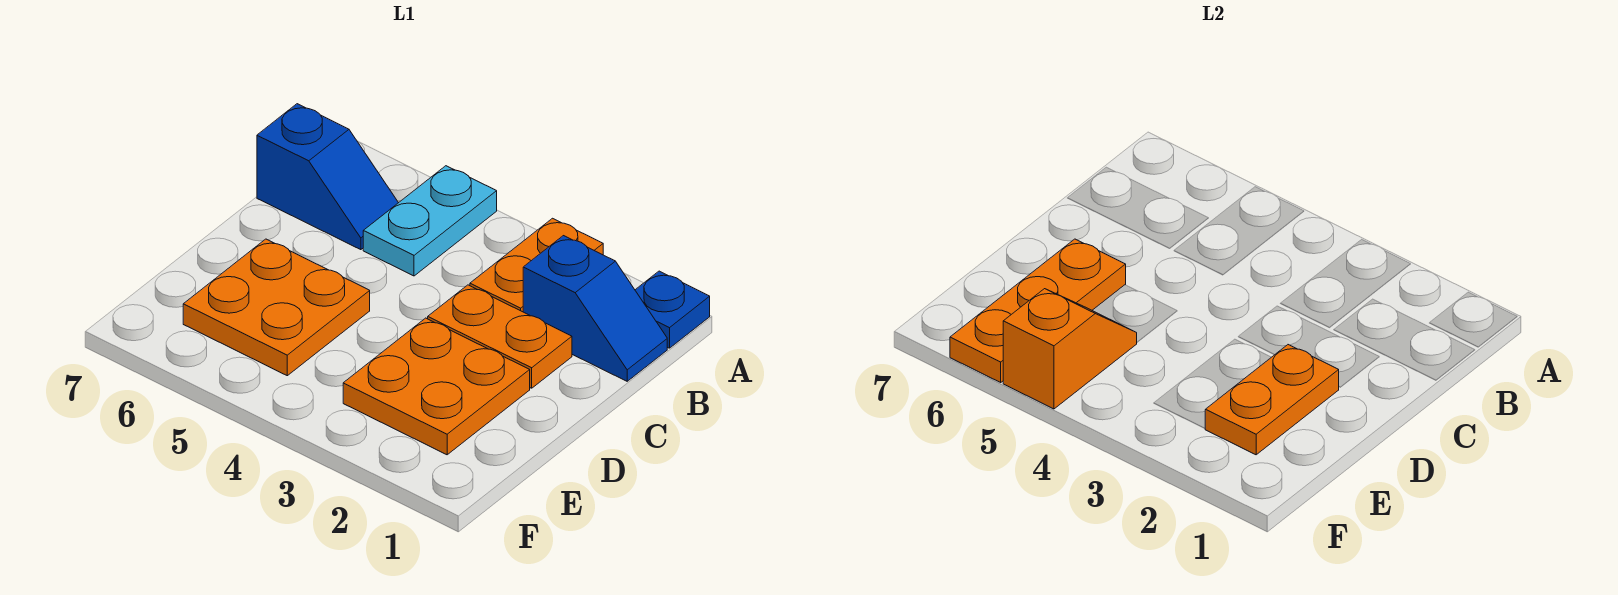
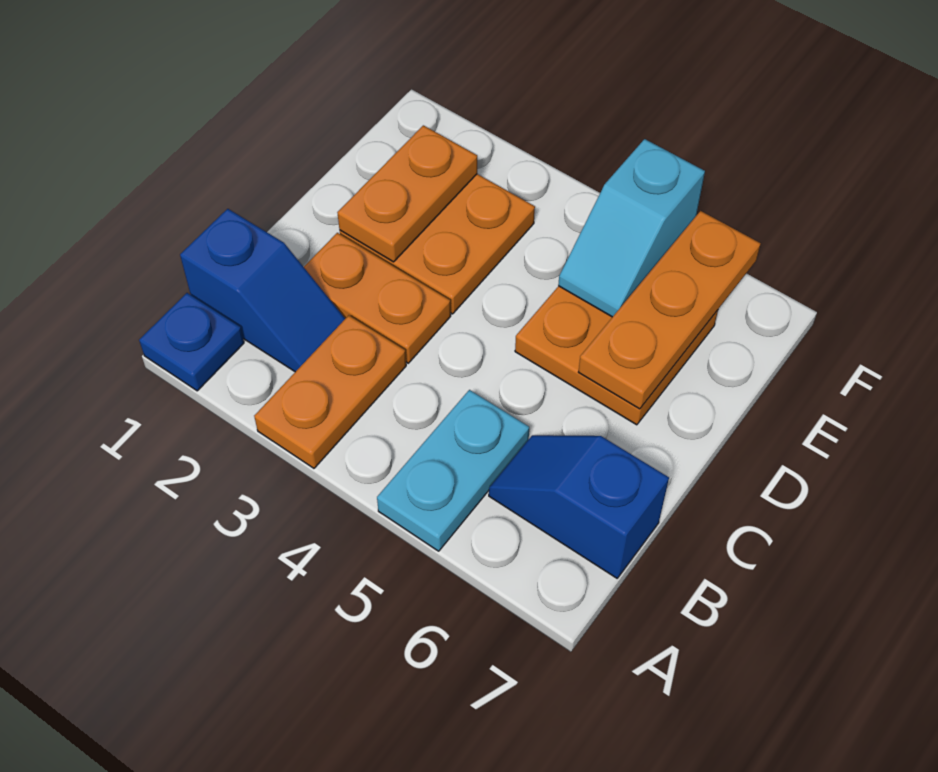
blue 1x2 slope [523,236,667,381] -> blue 1x2 slope turned to [180,209,345,372]
orange 1x2 slope [1003,289,1137,409] -> cyan 1x2 slope [558,139,705,317]

